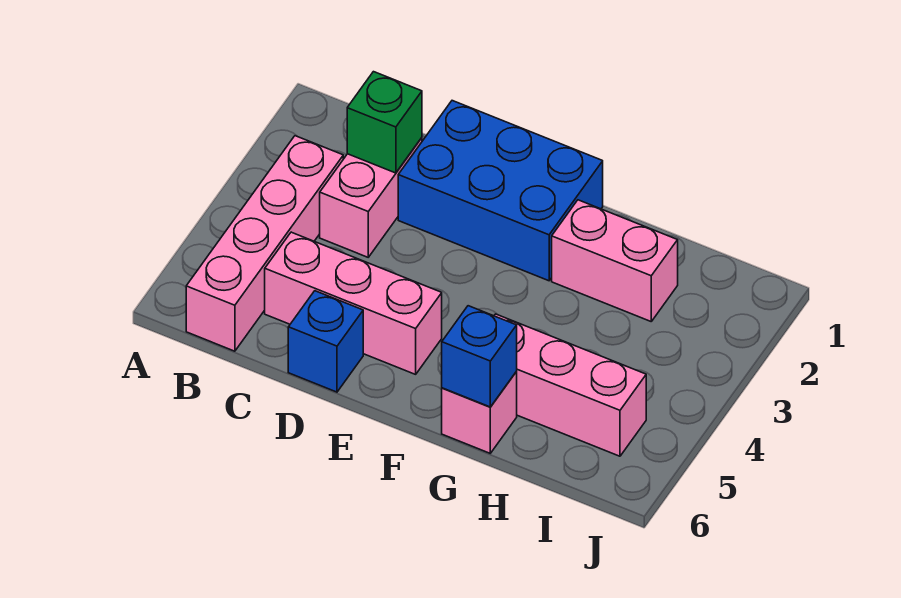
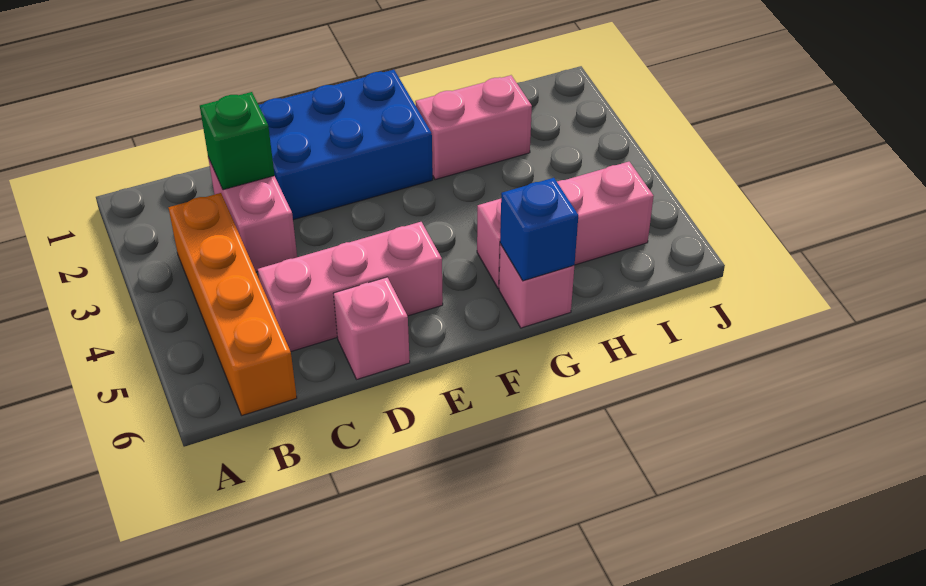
pink 1x4 brick [186,136,343,351] -> orange 1x4 brick [168,193,297,415]
blue 1x1 brick [288,291,363,392] -> pink 1x1 brick [334,277,410,379]

